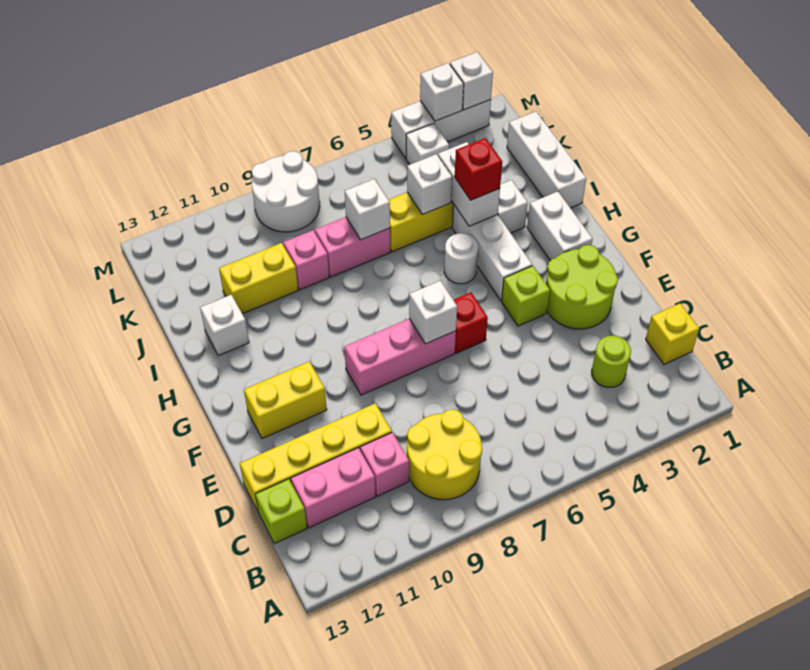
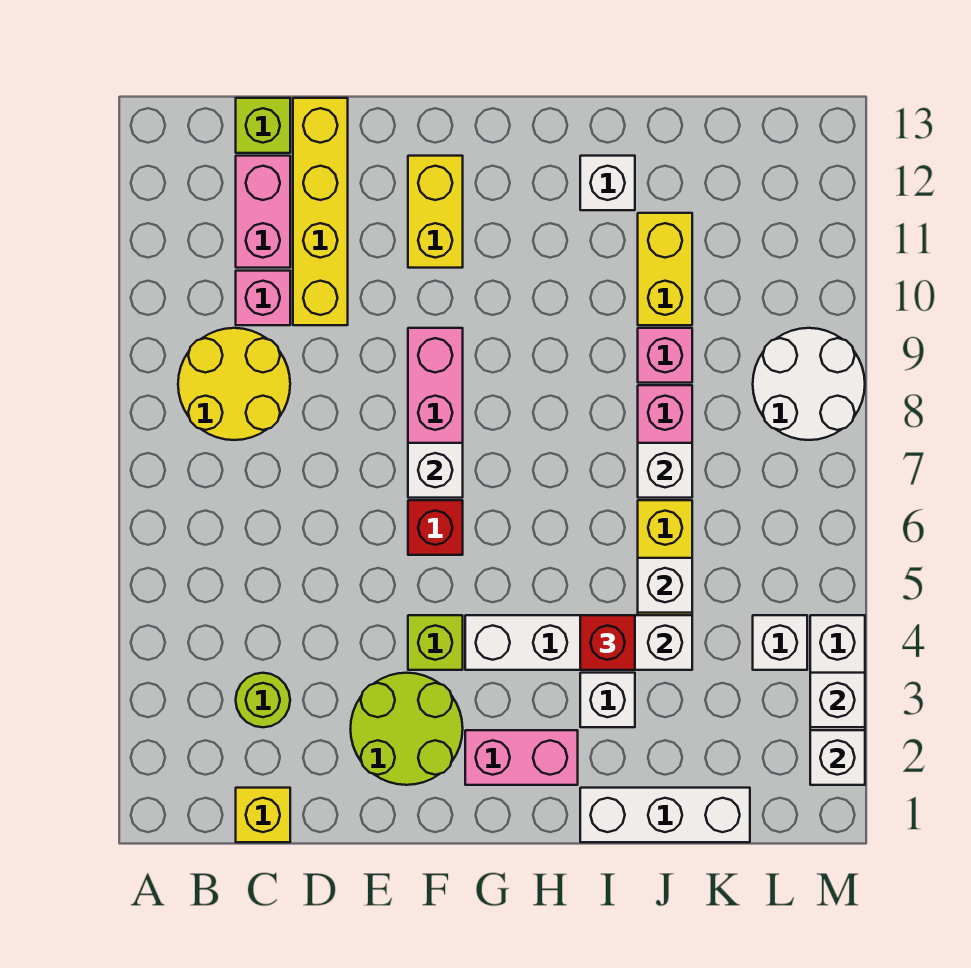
white 1x2 brick [527,191,593,261] -> pink 1x2 brick [465,730,578,785]
white 1x1 round brick [444,233,478,284] -> none

